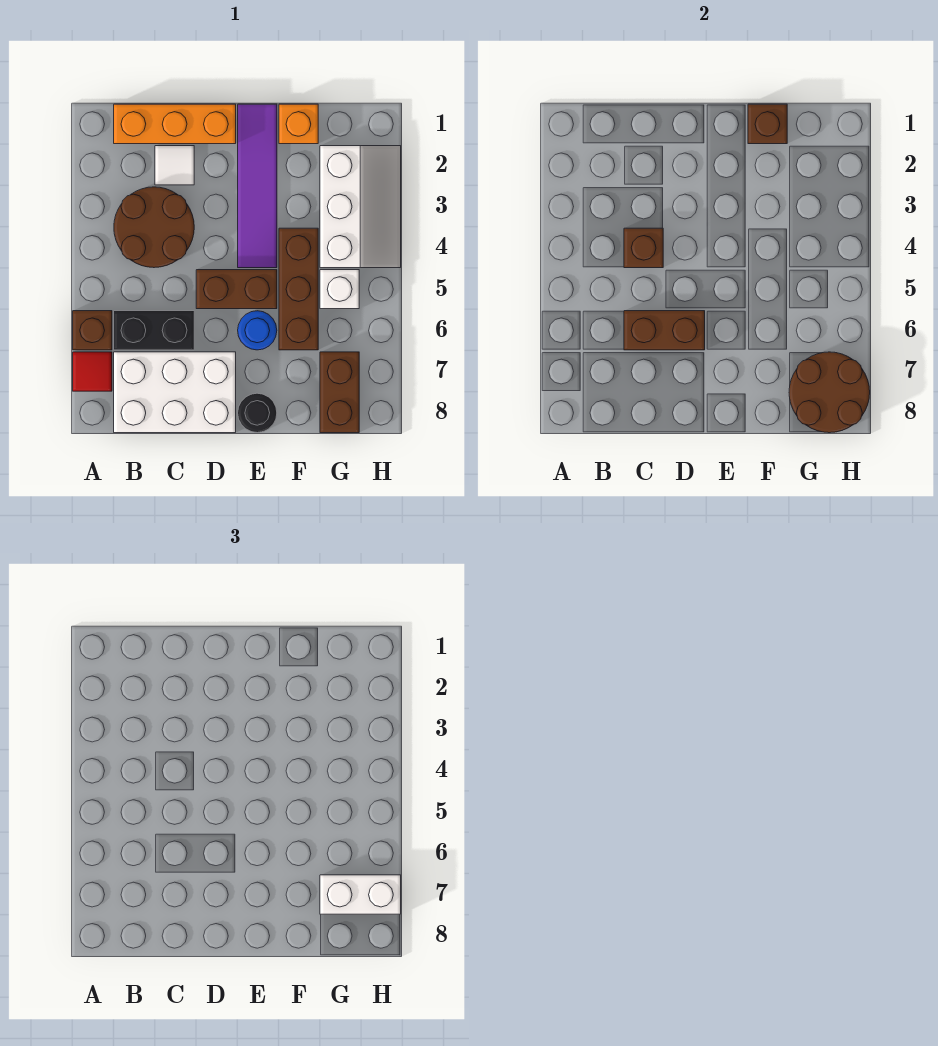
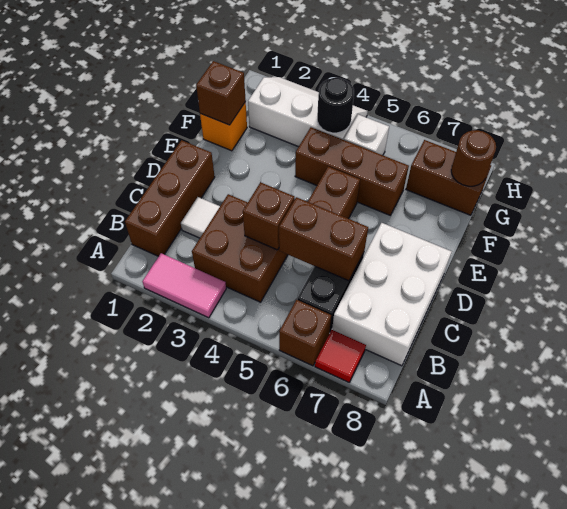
none -> pink 1x2 tile [142,253,226,318]
orange 1x3 brick [114,104,236,144] -> brown 1x3 brick [125,140,215,256]
brown 2x2 round brick [114,187,194,268] -> brown 2x2 brick [192,194,288,302]
brown 1x2 brick [624,311,705,350] -> brown 1x2 brick turned to [279,197,368,281]
purple 1x4 tile [238,104,277,268] -> none
blue 1x1 round brick [238,311,277,350] -> none
black 1x1 round brick [238,393,277,433] -> black 1x1 round brick moved to [317,78,354,133]
brown 2x2 round brick [789,352,870,433] -> brown 1x1 round brick [451,130,496,186]
white 1x2 brick [320,875,401,914] -> none

